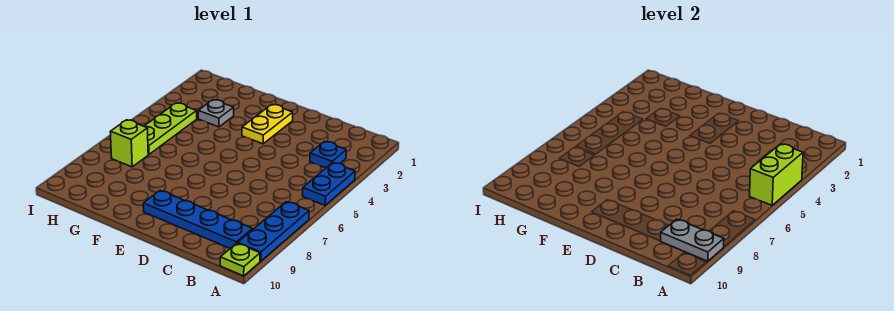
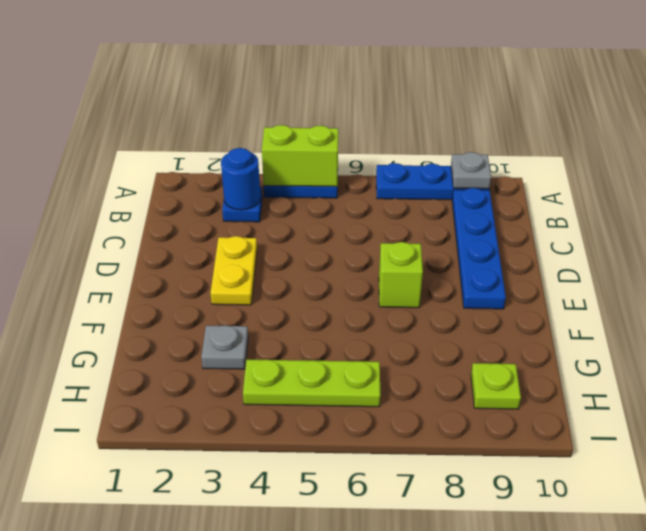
grey 1x2 plate [661,219,724,261] -> grey 1x1 plate [451,152,491,189]
lime 1x1 plate [220,243,260,276] -> lime 1x1 plate moved to [471,363,521,409]
none -> blue 1x1 round brick [221,148,260,210]
yellow 1x2 plate [242,104,293,144] -> yellow 1x2 plate turned to [211,236,257,305]
lime 1x1 brick [110,120,148,167] -> lime 1x1 brick moved to [379,242,423,308]

